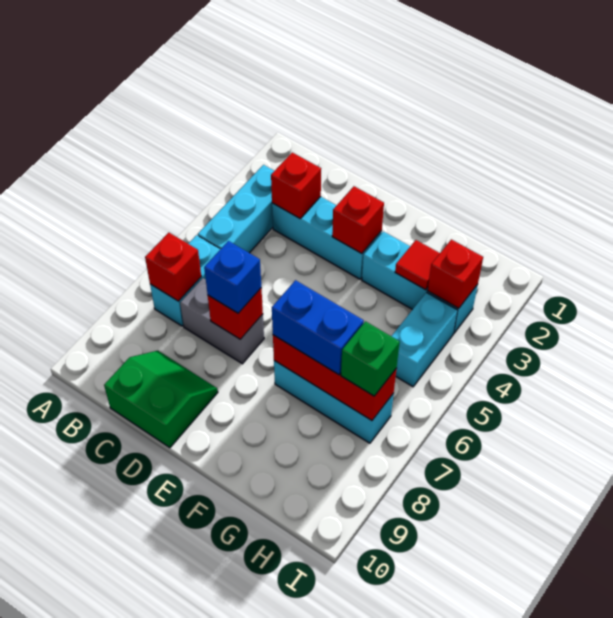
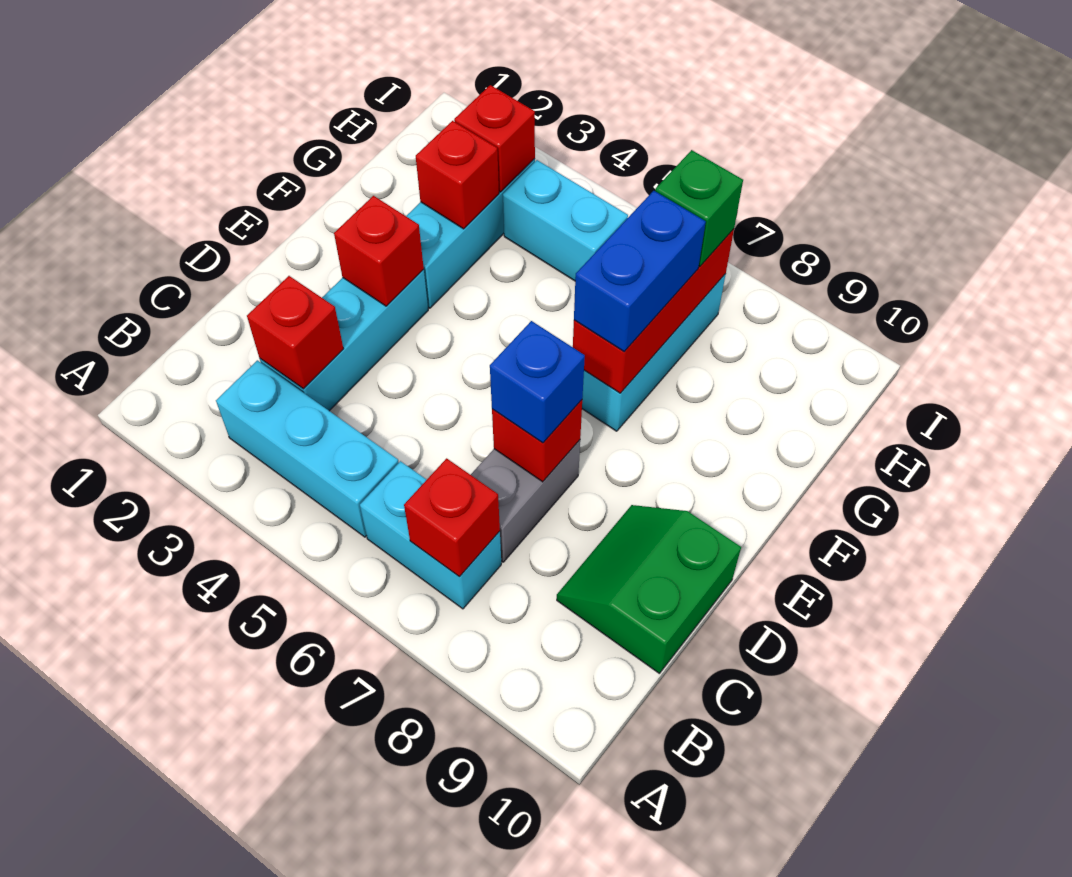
red 1x1 tile [395,240,440,290] -> red 1x1 brick [416,121,499,229]

